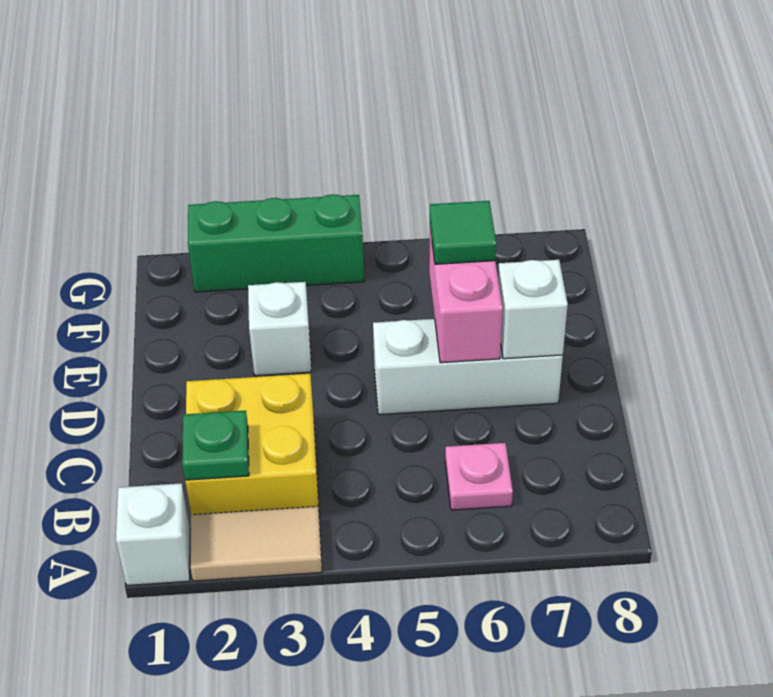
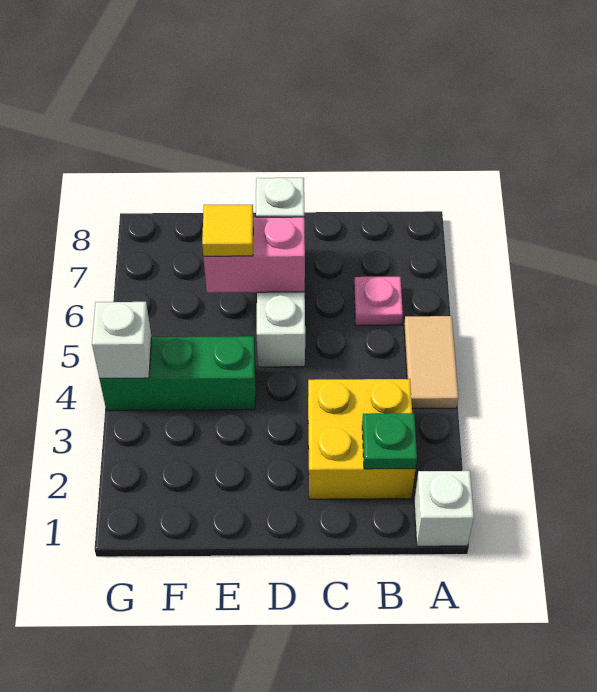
tan 1x2 tile [190,506,322,581] -> tan 1x2 tile moved to [404,316,458,408]
white 1x1 brick [248,282,311,376] -> white 1x1 brick moved to [92,302,151,378]
green 1x1 tile [430,201,496,264] -> yellow 1x1 tile [202,205,253,256]
green 1x3 brick [188,194,364,292] -> green 1x3 brick turned to [100,336,256,411]

